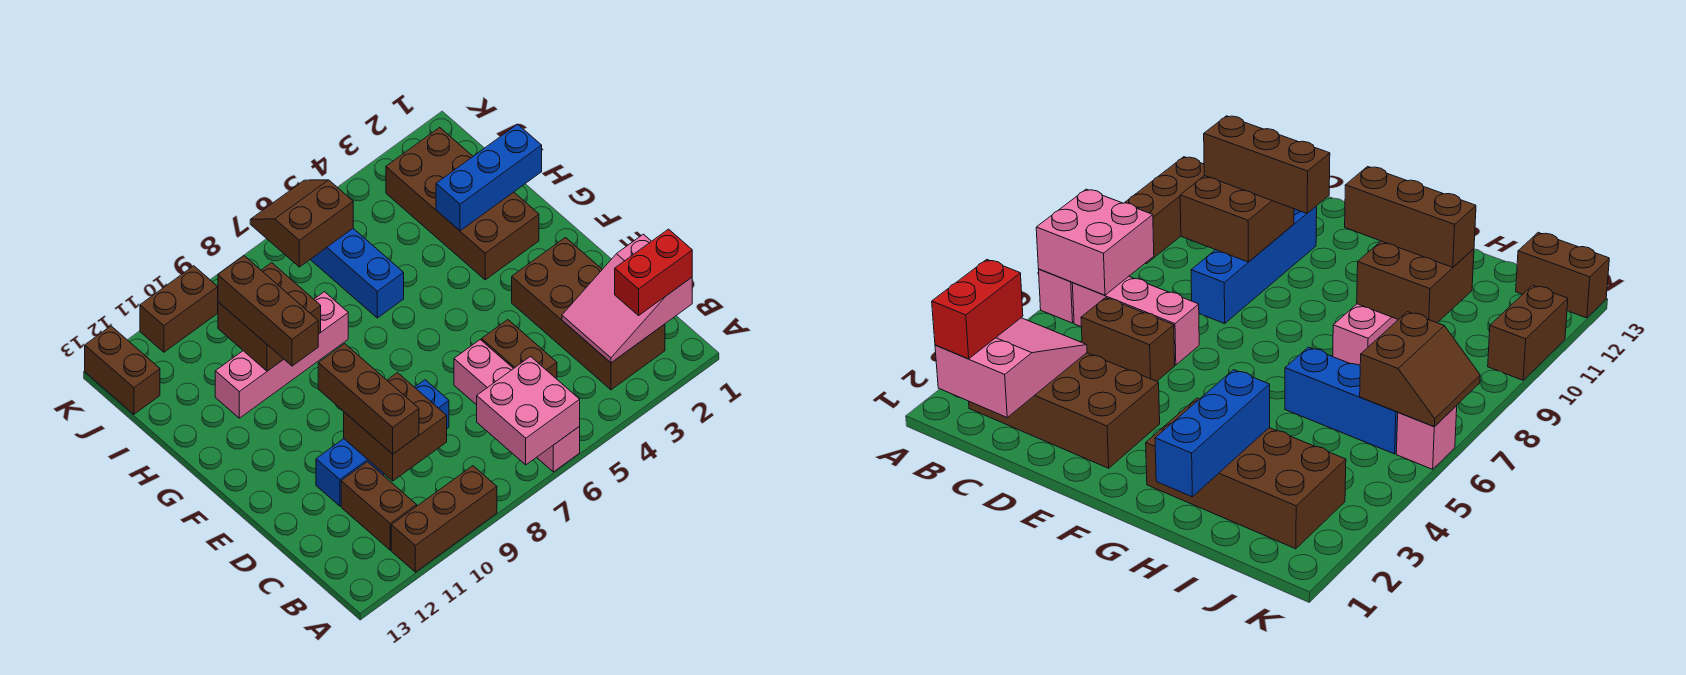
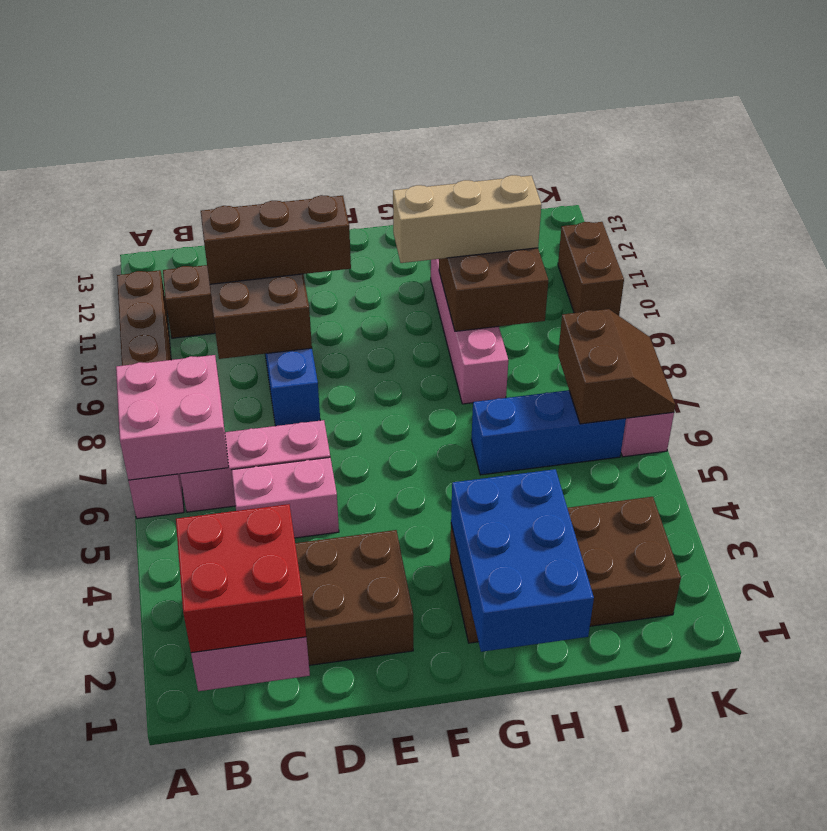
red 1x2 brick [615,229,692,315] -> red 2x2 brick [176,504,306,653]
brown 1x2 brick [482,320,557,379] -> pink 1x2 brick [232,457,339,538]
brown 1x3 brick [218,256,318,366] -> tan 1x3 brick [393,175,541,263]
blue 1x3 brick [436,124,542,231] -> blue 2x3 brick [451,469,594,652]
brown 1x2 brick [85,326,160,414] -> none

